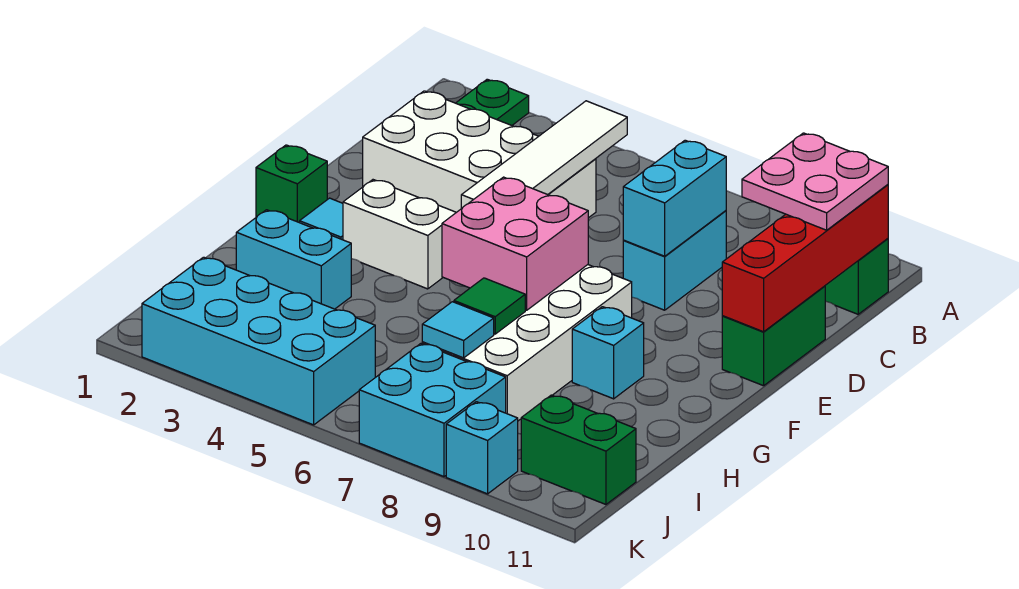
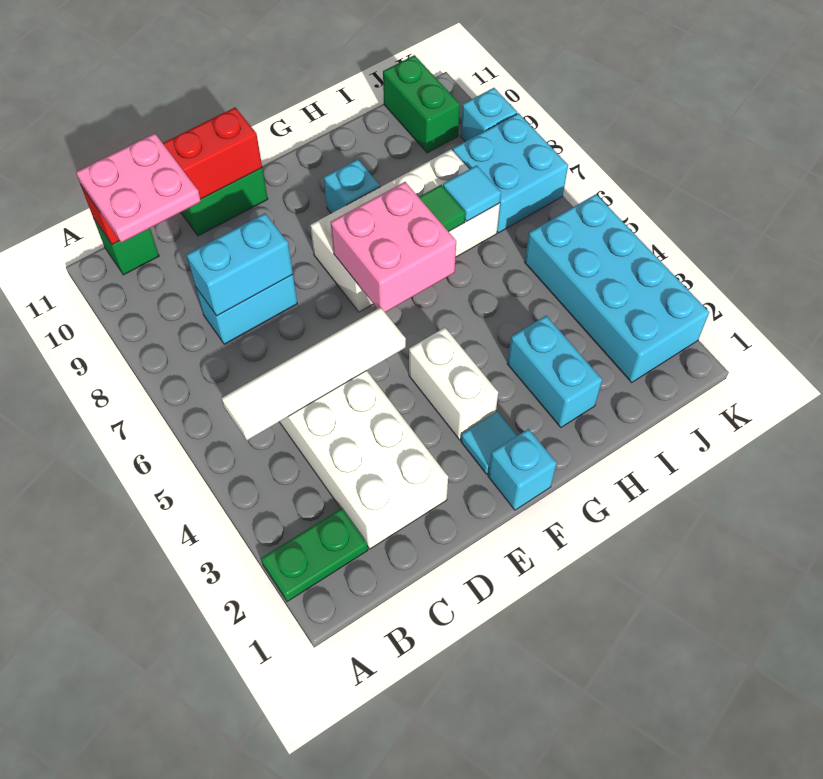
green 1x1 brick [256,145,327,223] -> cyan 1x1 brick [488,429,557,510]

